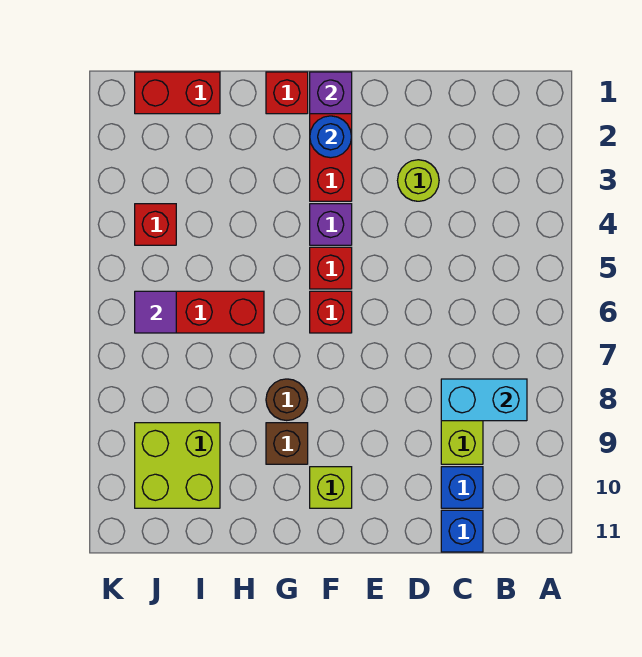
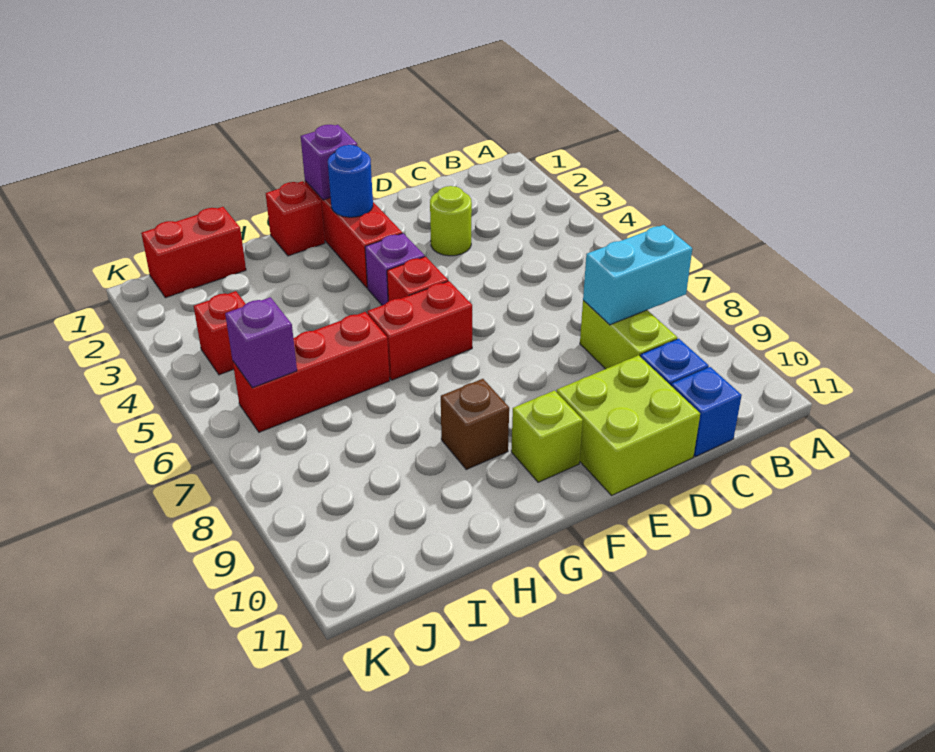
red 1x1 brick [310,291,352,333] -> red 1x2 brick [367,281,472,380]
brown 1x1 round brick [266,379,308,421] -> none
lime 2x2 brick [135,423,220,508] -> lime 2x2 brick moved to [557,355,700,495]
purple 1x1 tile [135,291,176,333] -> purple 1x1 brick [225,297,297,388]

